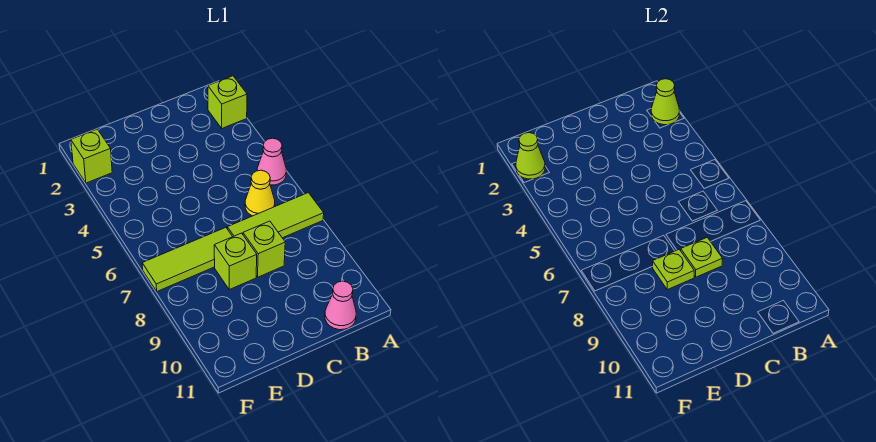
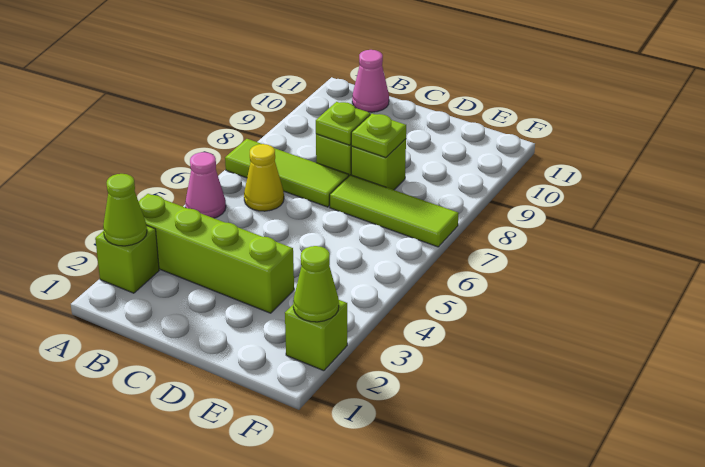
none -> lime 1x4 brick [139,194,294,313]

